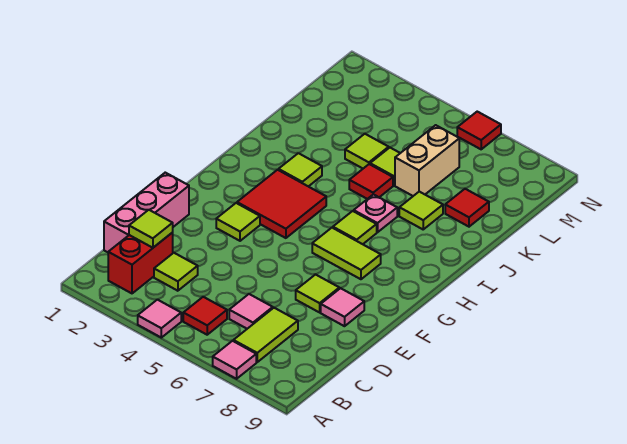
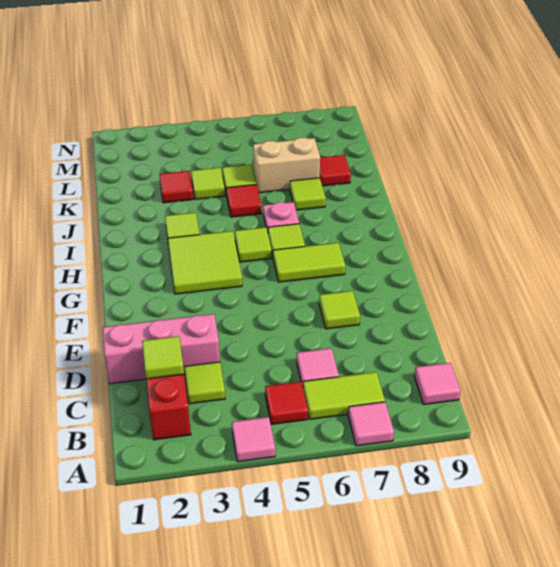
lime 1x2 tile [233,308,298,362] -> lime 1x2 tile turned to [303,372,385,419]
pink 1x3 brick [104,173,189,252] -> pink 1x3 brick turned to [103,314,220,384]
pink 1x1 tile [321,288,364,326] -> pink 1x1 tile moved to [414,363,461,404]
lime 1x1 tile [216,203,260,241] -> lime 1x1 tile moved to [235,227,271,262]
red 2x2 tile [237,170,326,238] -> lime 2x2 tile [168,231,242,294]
tan 1x2 brick [395,125,459,196] -> tan 1x2 brick turned to [253,138,320,193]
red 1x1 tile [457,112,501,149] -> red 1x1 tile moved to [159,171,193,203]

